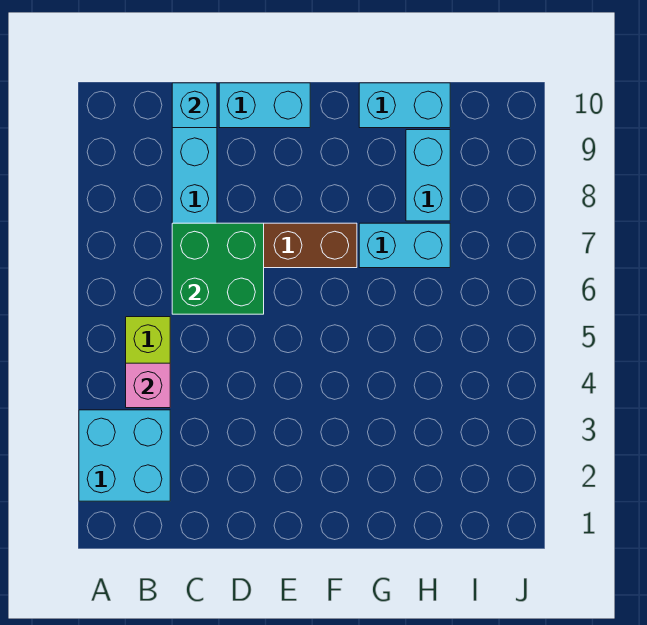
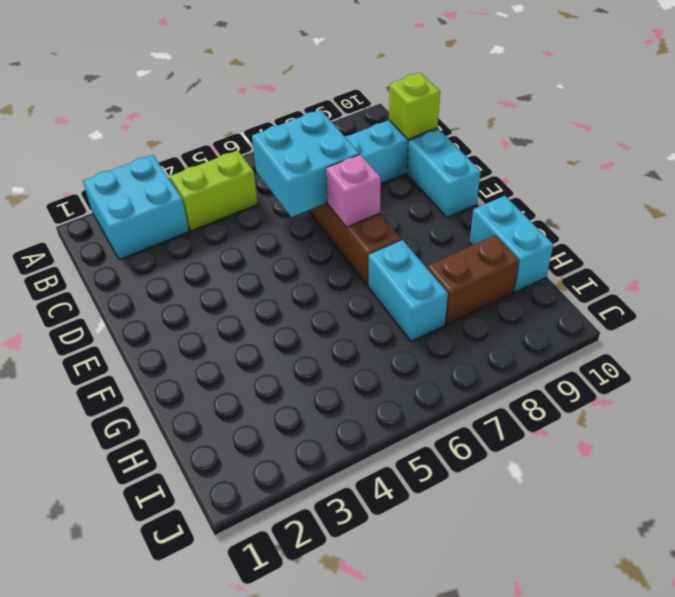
pink 1x1 brick [126,363,170,408] -> pink 1x1 brick moved to [326,155,381,227]
green 2x2 brick [172,223,264,314] -> cyan 2x2 brick [252,110,359,217]
cyan 1x1 brick [172,83,217,128] -> lime 1x1 brick [389,72,440,139]
cyan 1x2 brick [406,130,450,221] -> brown 1x2 brick [427,235,519,324]

